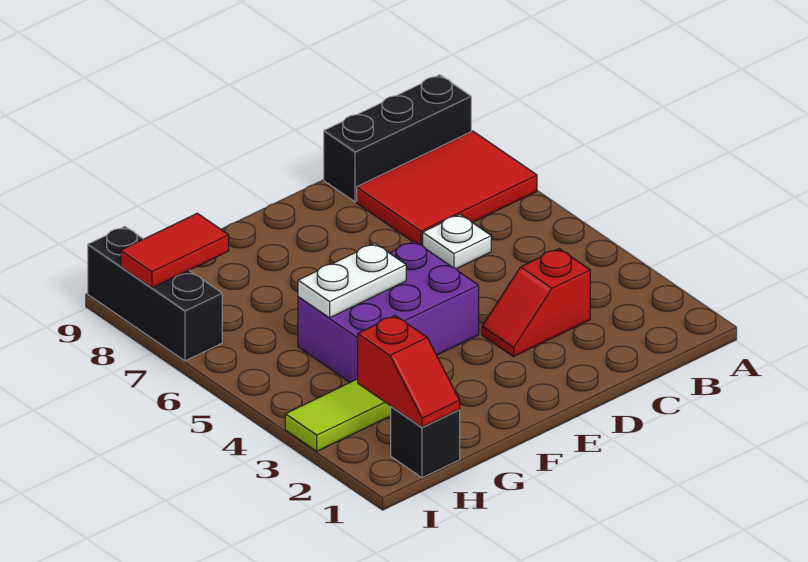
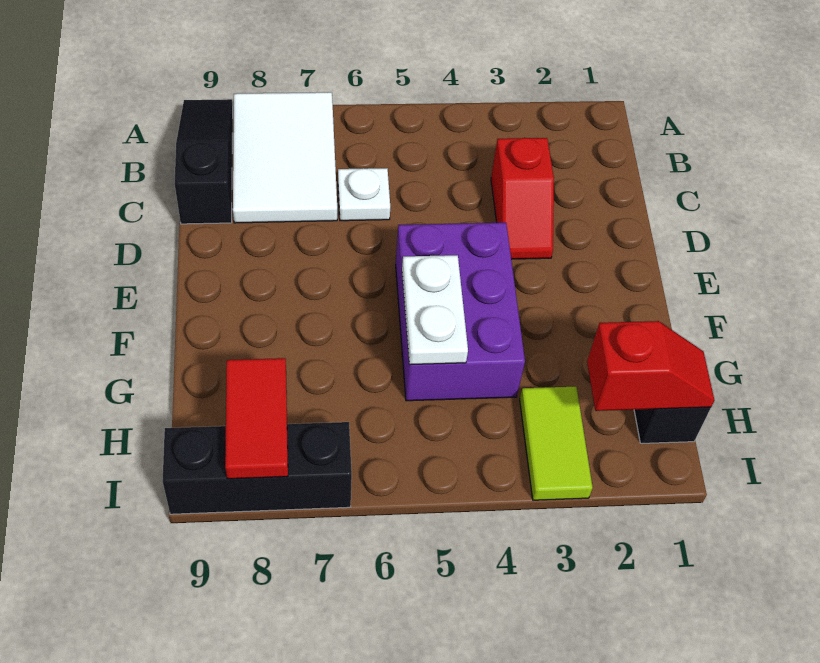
red 2x3 tile [357,131,537,246] -> white 2x3 tile [233,92,337,223]
black 1x3 brick [324,75,471,202] -> black 1x3 slope [174,99,233,224]

